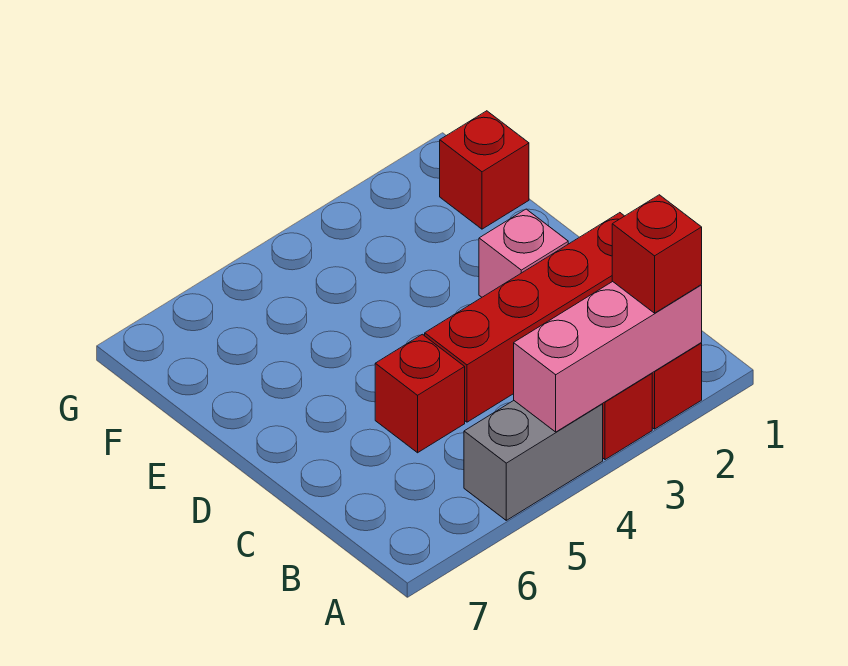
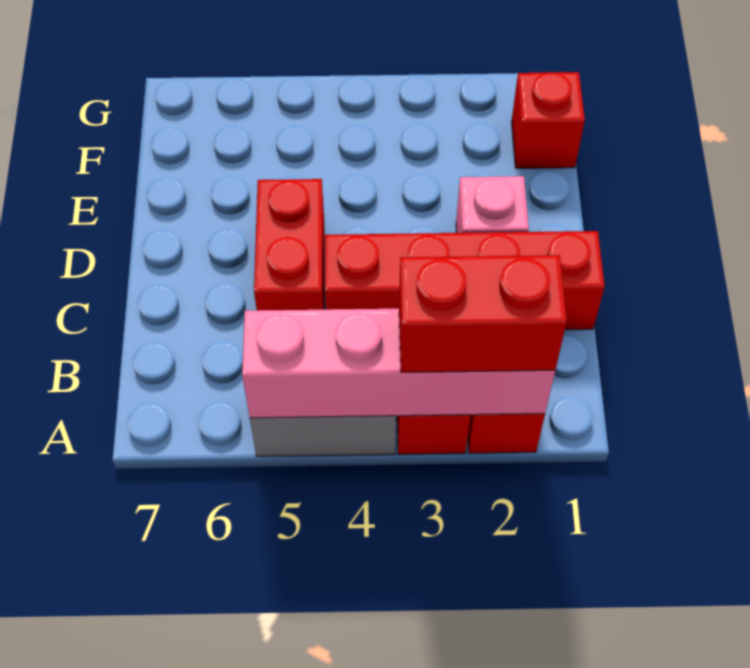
pink 1x3 brick [514,282,702,432] -> pink 1x4 brick [242,309,555,418]
red 1x1 brick [612,195,702,313] -> red 1x2 brick [399,255,567,372]
red 1x1 brick [375,334,465,453] -> red 1x2 brick [254,179,324,311]

